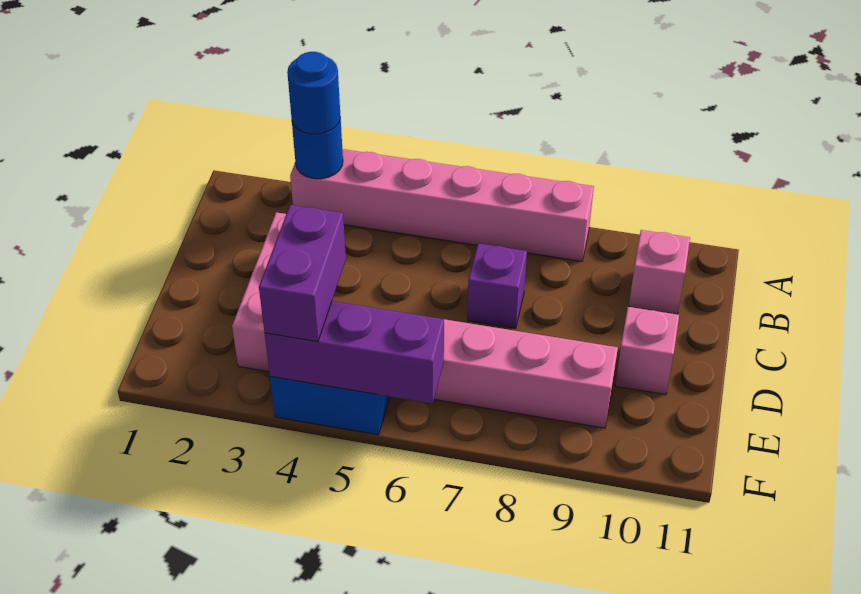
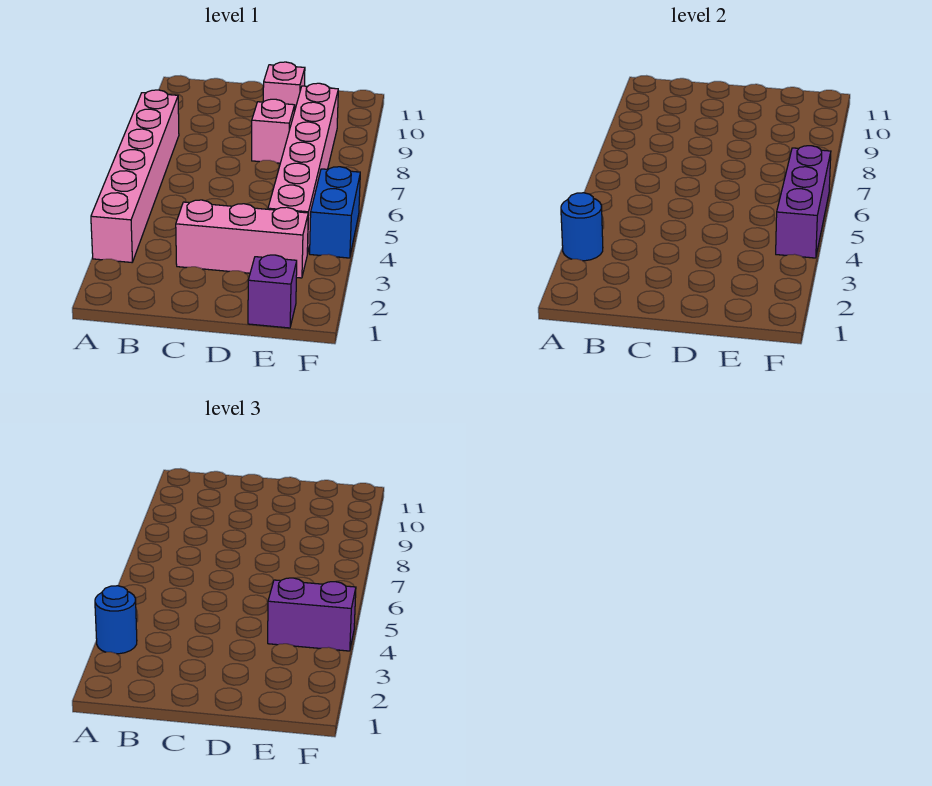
pink 1x1 brick [629,230,690,314] -> pink 1x1 brick moved to [252,99,295,163]
purple 1x1 brick [467,243,527,329] -> purple 1x1 brick moved to [248,255,297,328]

